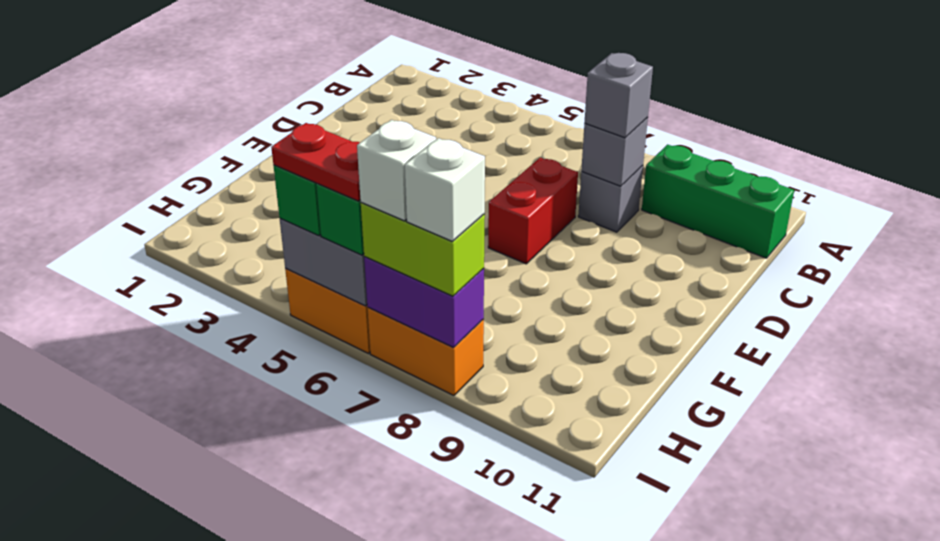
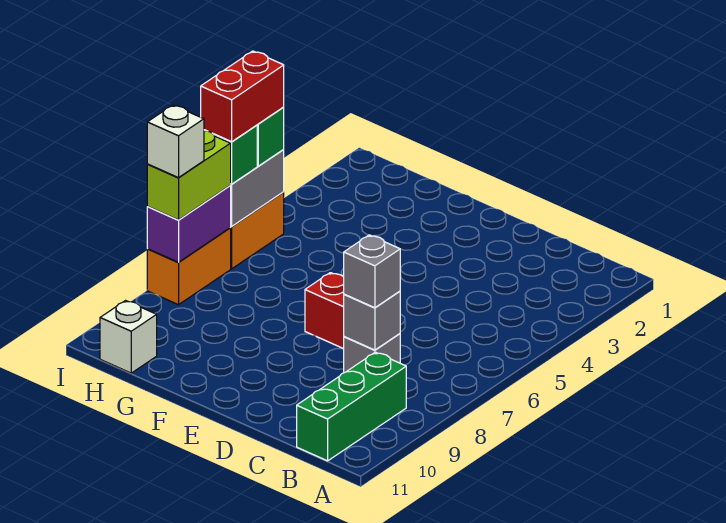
red 1x2 plate [271,123,360,201] -> red 1x2 brick [201,51,284,142]
white 1x1 brick [357,120,436,221] -> white 1x1 brick moved to [100,301,157,373]

